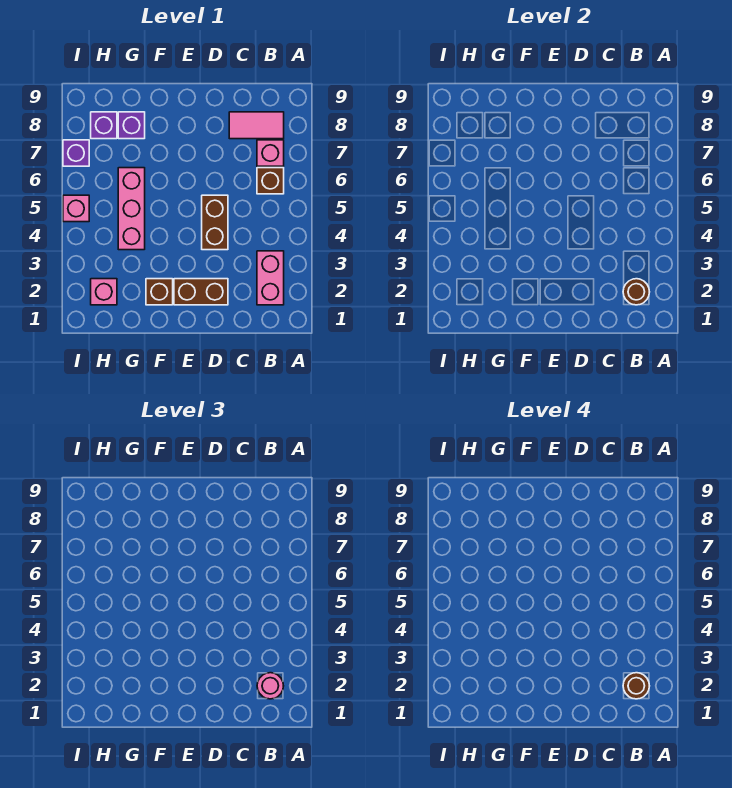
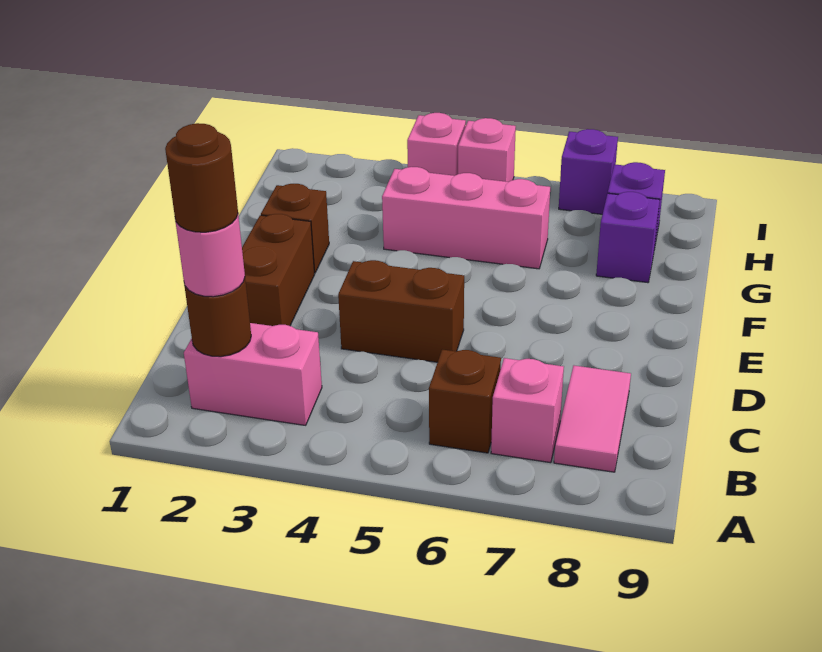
pink 1x1 brick [91,279,117,305] -> pink 1x1 brick moved to [407,113,466,176]

